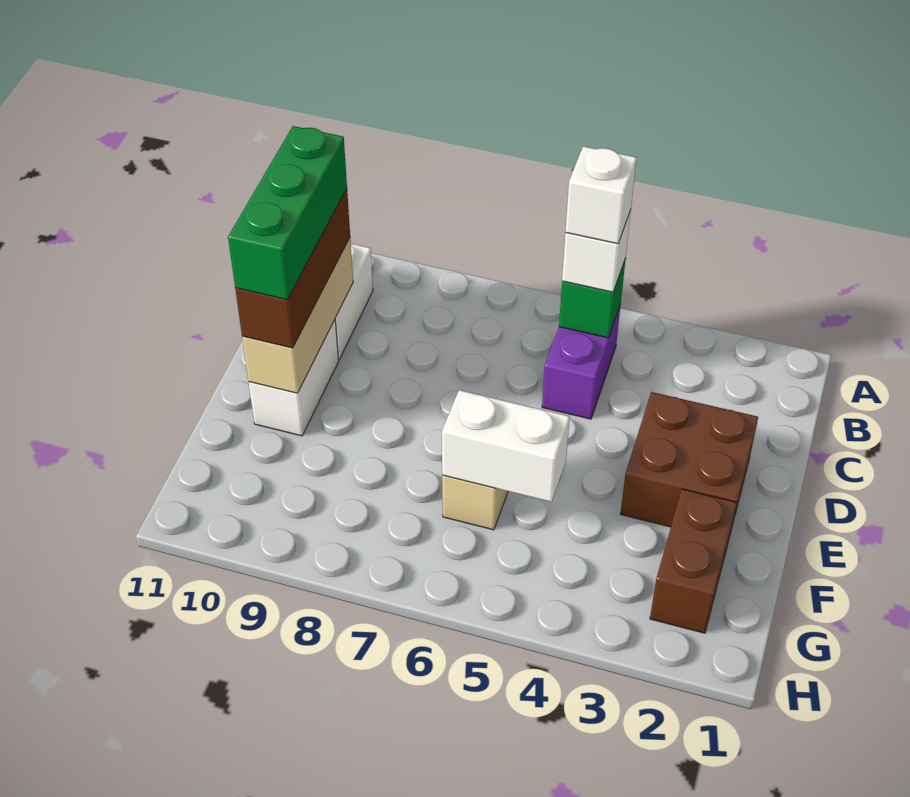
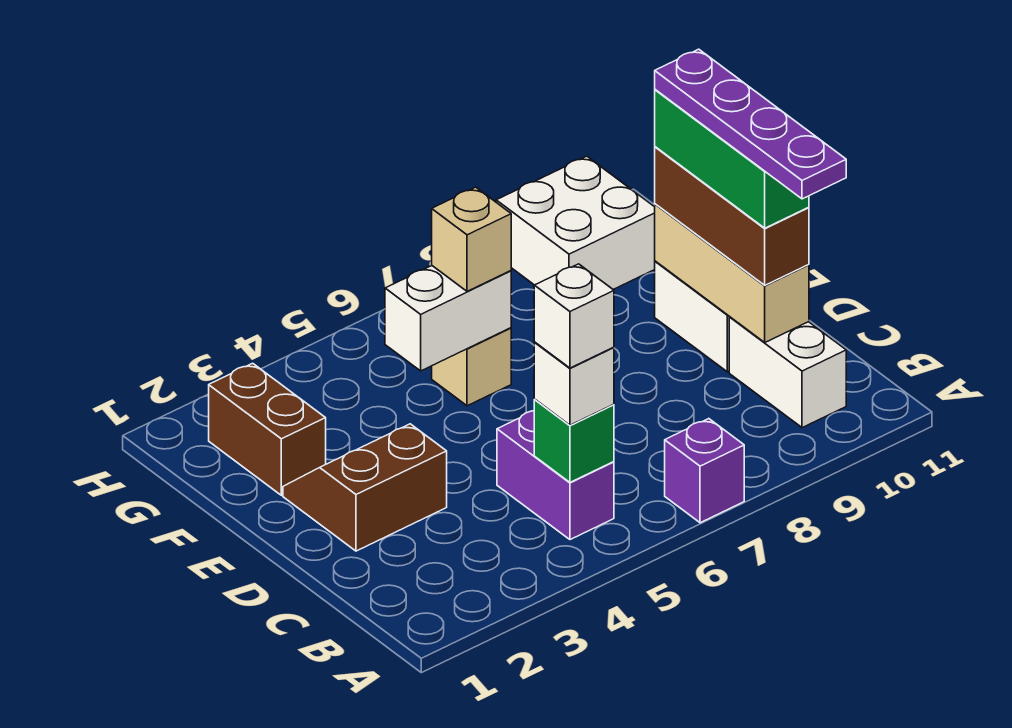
none -> purple 1x1 brick [665,419,744,523]
none -> purple 1x4 plate [655,49,846,199]
brown 2x2 brick [620,392,758,533] -> brown 2x2 slope [283,424,447,551]
none -> tan 1x1 brick [432,187,511,291]
none -> white 2x2 brick [496,156,655,289]

